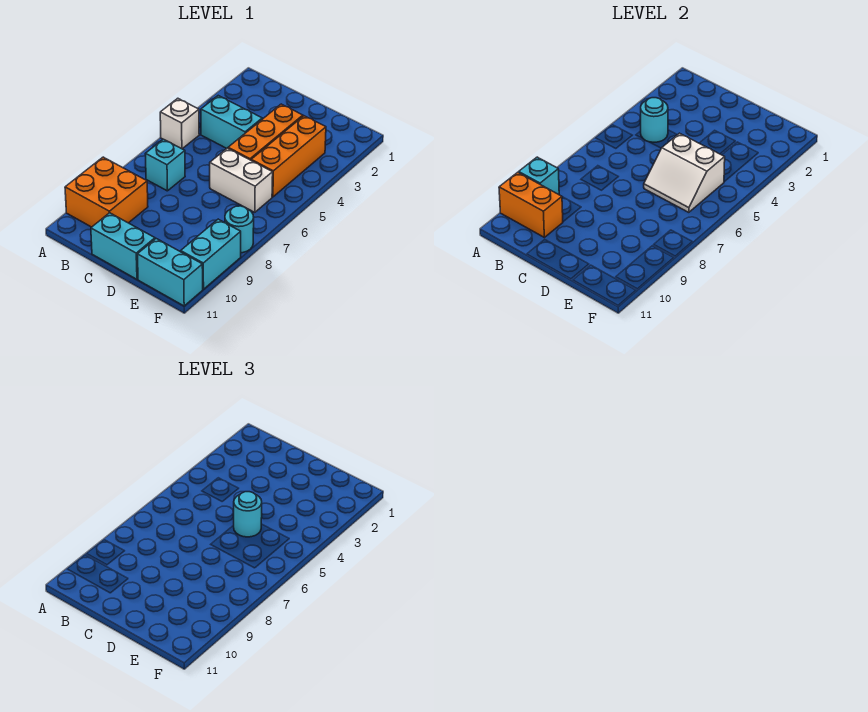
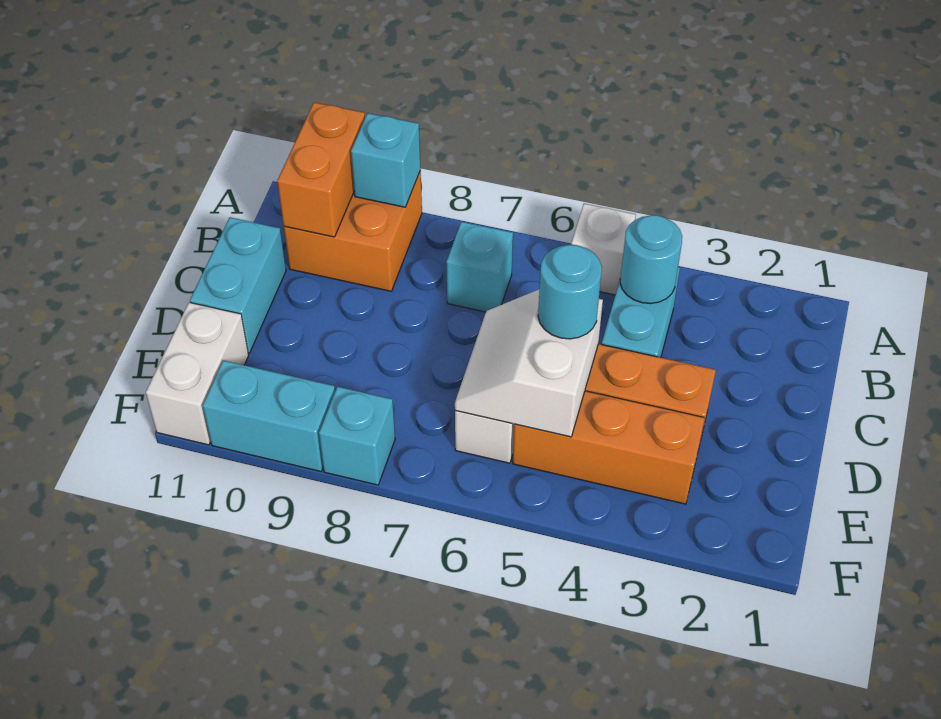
cyan 1x2 brick [137,239,203,306] -> white 1x2 brick [146,303,249,445]
cyan 1x1 round brick [225,206,254,253] -> cyan 1x1 brick [319,387,395,485]

